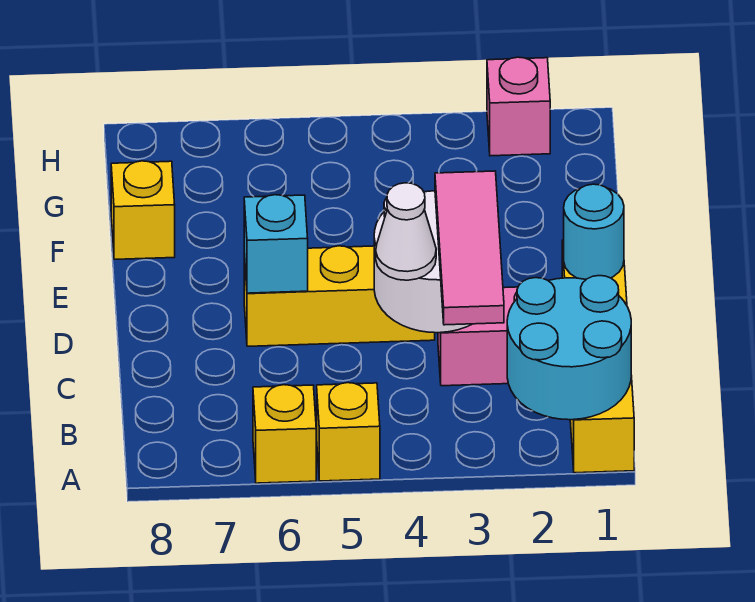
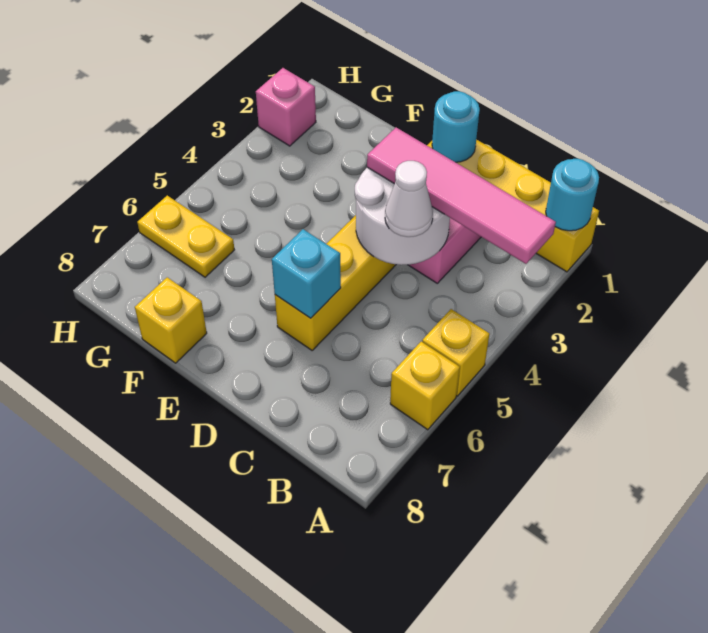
cyan 2x2 round brick [507,276,631,420] -> cyan 1x1 round brick [546,159,599,231]
pink 1x3 tile [435,171,504,325] -> pink 1x4 tile [367,128,556,264]
none -> yellow 1x2 plate [137,196,234,277]

